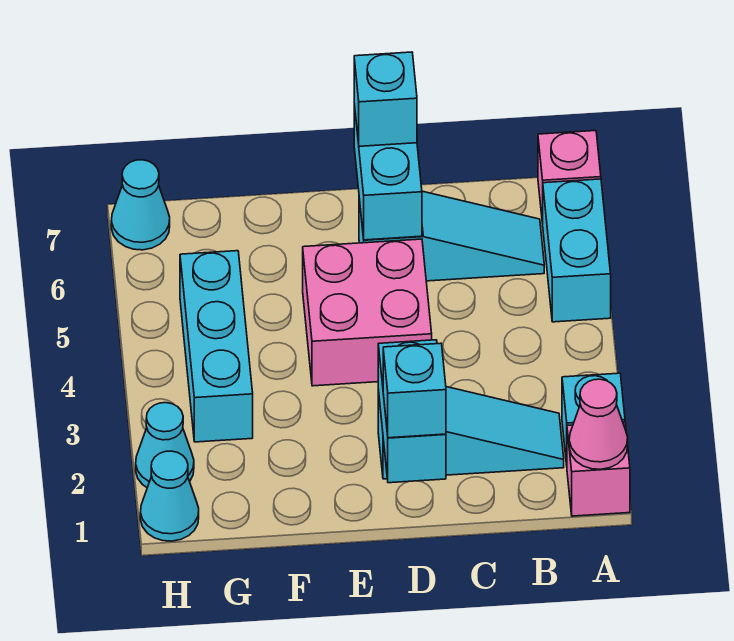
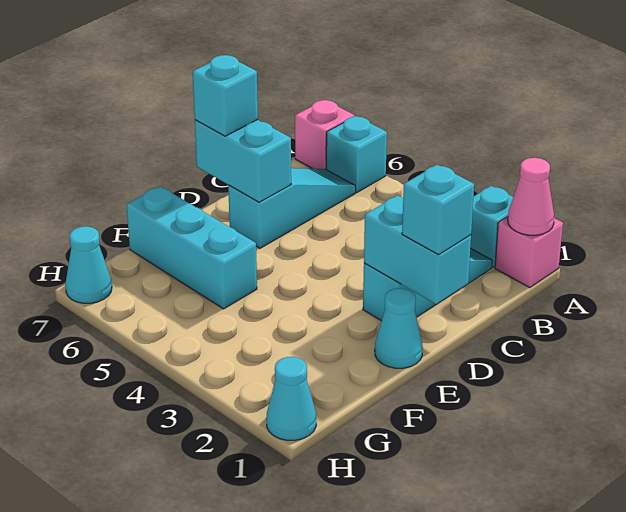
cyan 1x2 brick [543,179,611,322] -> cyan 1x1 brick [326,116,387,193]
pink 2x2 brick [303,239,432,386] -> none
cyan 1x3 brick [180,251,253,442] -> cyan 1x3 brick moved to [127,186,257,309]
cyan 1x1 cone [136,403,194,487] -> cyan 1x1 cone moved to [375,288,423,368]

